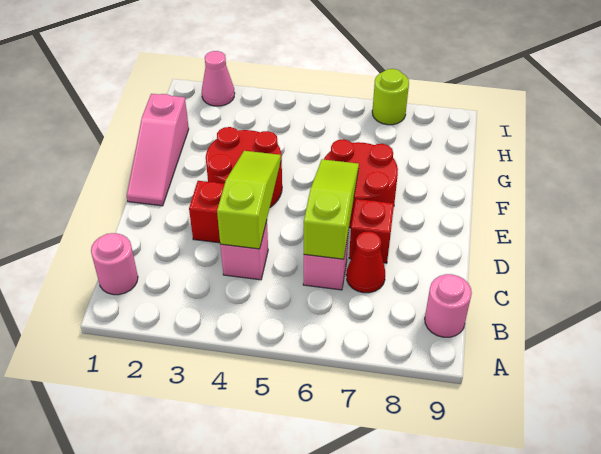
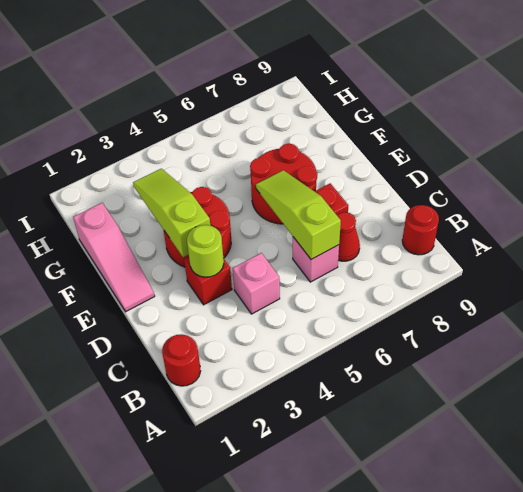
pink 1x1 round brick [91,233,138,295] -> red 1x1 round brick [162,334,201,386]
pink 1x1 round brick [425,274,472,337] -> red 1x1 round brick [402,205,439,255]
lime 1x3 slope [217,151,281,249] -> lime 1x3 slope moved to [133,169,210,257]
pink 1x1 cone [202,51,235,106] -> none
lime 1x1 round brick [372,69,409,125] -> lime 1x1 round brick moved to [187,225,224,277]

